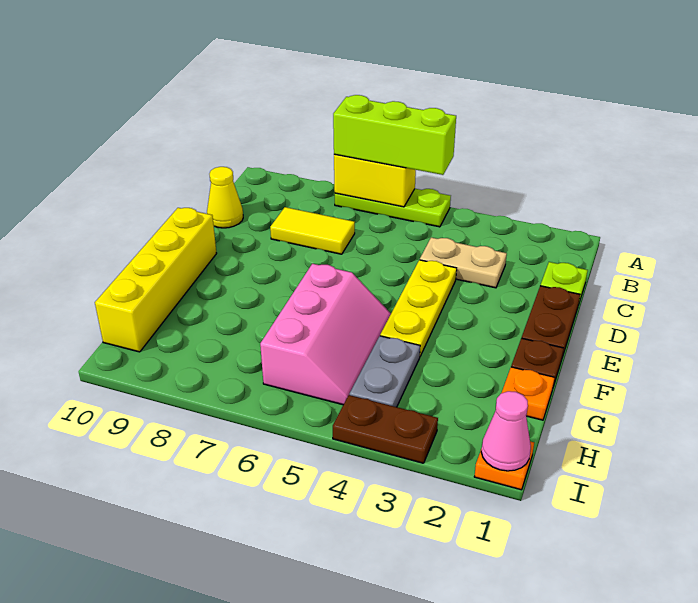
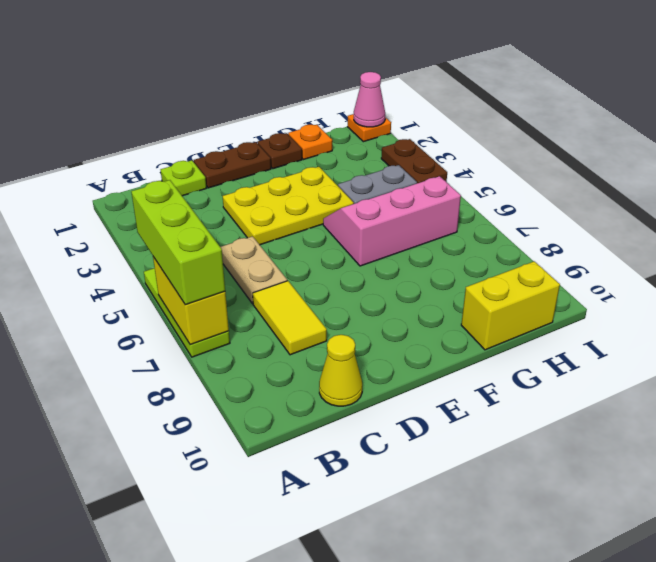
tan 1x2 plate [420,237,507,288] -> tan 1x2 plate moved to [221,236,287,304]
yellow 1x3 plate [380,260,457,356] -> yellow 2x3 plate [223,167,354,245]
yellow 1x4 brick [95,208,217,352] -> yellow 1x2 brick [461,261,560,350]

